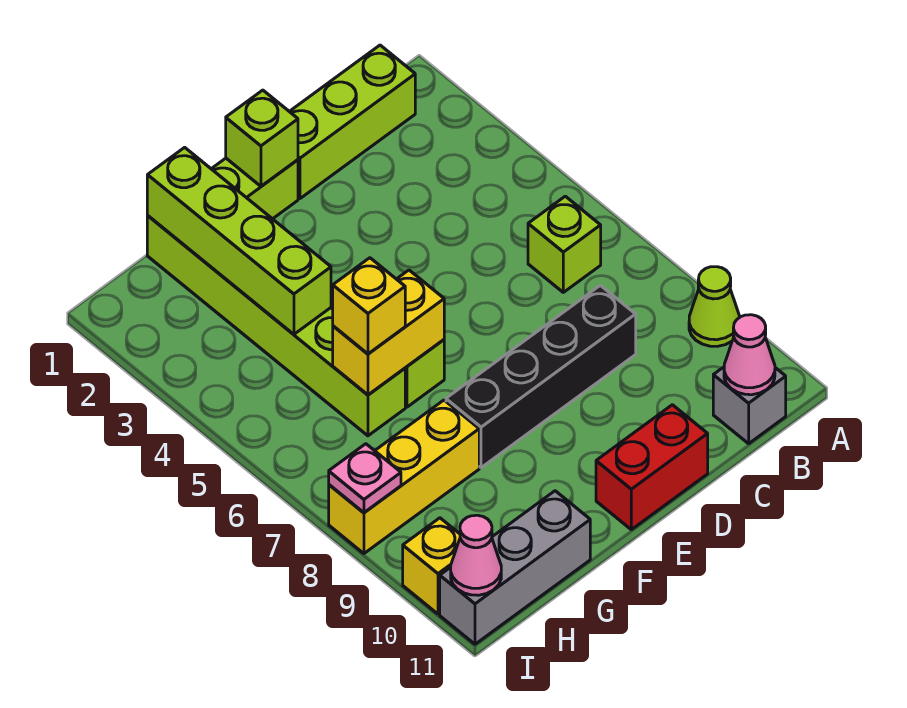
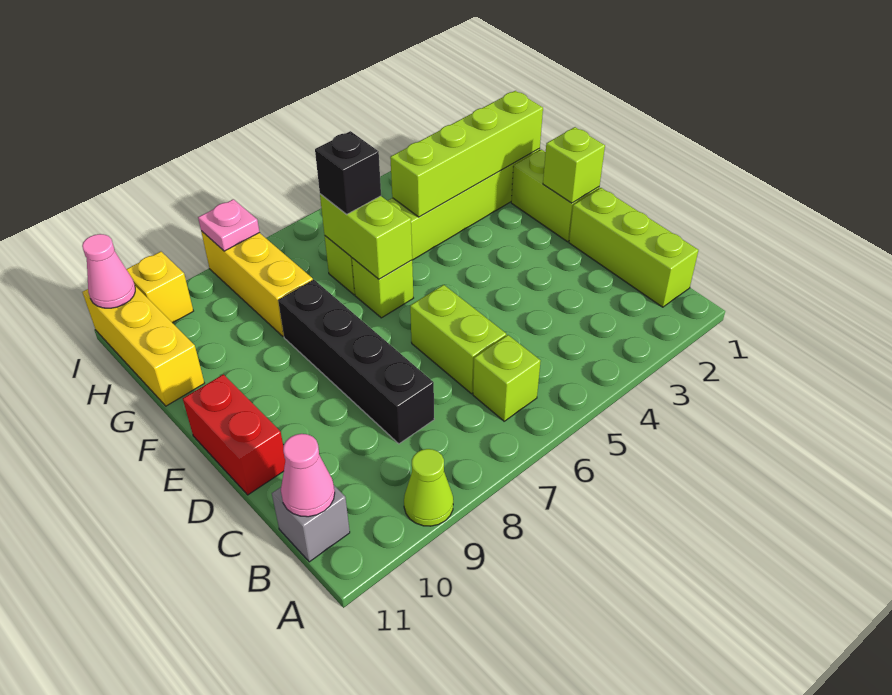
none -> lime 1x2 brick [410,285,506,394]
yellow 1x2 brick [333,270,444,395] -> lime 1x2 brick [320,194,412,279]
yellow 1x1 brick [333,258,405,354] -> black 1x1 brick [315,131,381,214]
grey 1x3 brick [440,491,590,644] -> yellow 1x3 brick [83,286,204,406]

